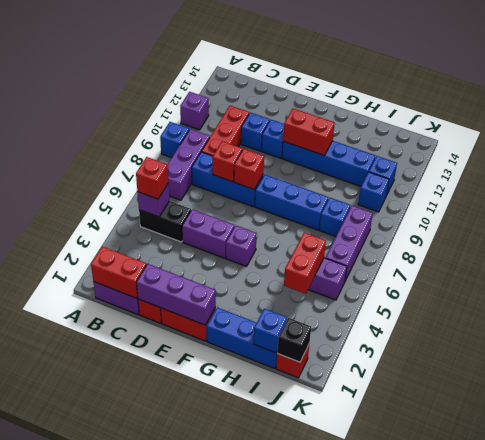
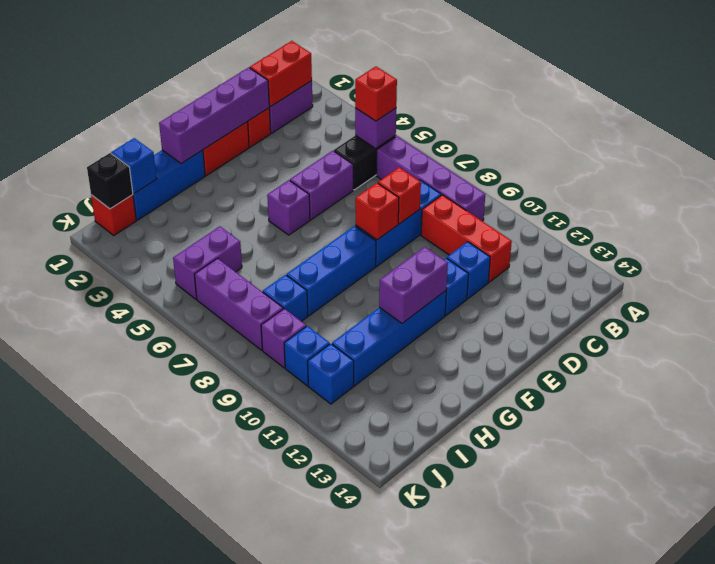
blue 1x1 brick [160,122,189,158] -> none
purple 1x1 brick [180,92,209,130] -> purple 1x1 brick moved to [261,309,306,368]
purple 1x3 brick [167,129,210,200] -> purple 1x4 brick [376,136,485,221]
purple 1x3 brick [136,264,216,325] -> purple 1x4 brick [159,67,269,164]
red 1x2 brick [283,108,335,156] -> purple 1x2 brick [379,247,448,323]
red 1x2 brick [284,232,326,294] -> none

